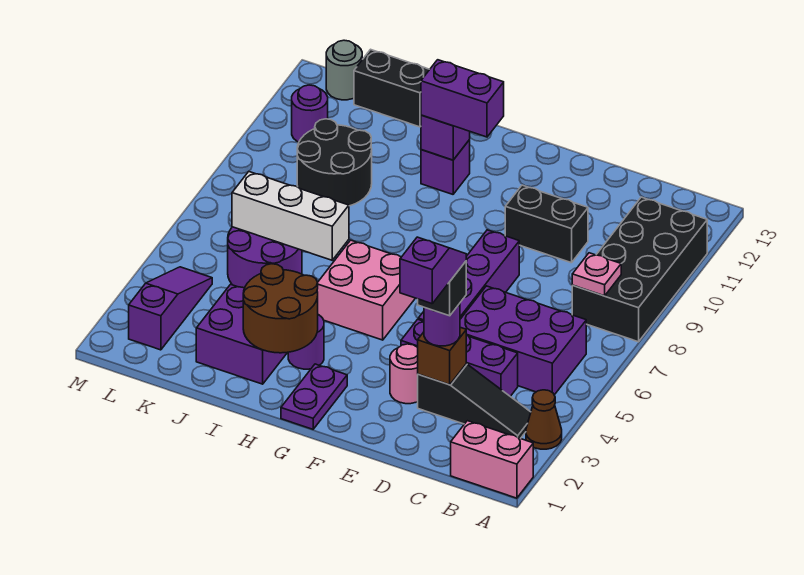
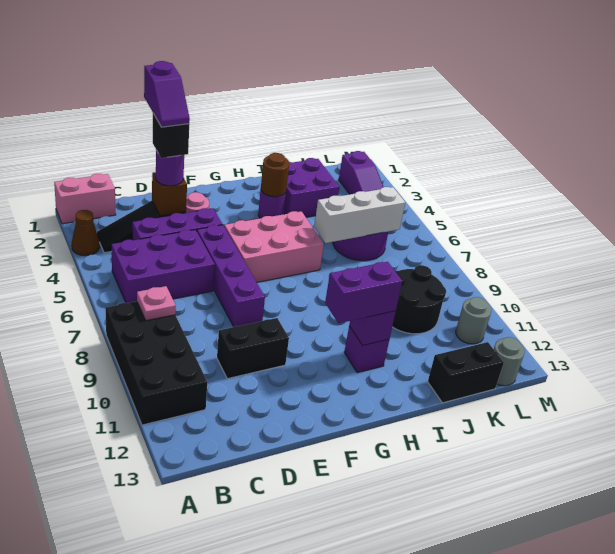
purple 1x2 plate [281,364,347,429] -> none
pink 2x2 brick [317,240,415,340] -> pink 2x3 brick [224,211,324,282]
brown 2x2 round brick [243,264,318,353] -> brown 1x1 round brick [261,153,289,197]
purple 1x1 round brick [292,85,328,142] -> grey 1x1 round brick [456,297,491,344]

